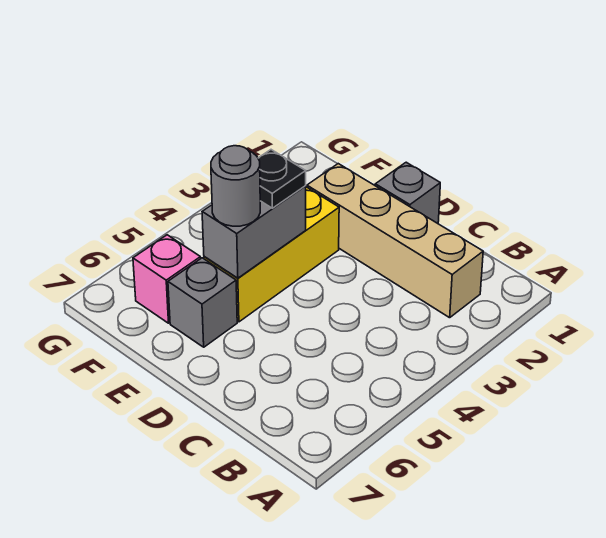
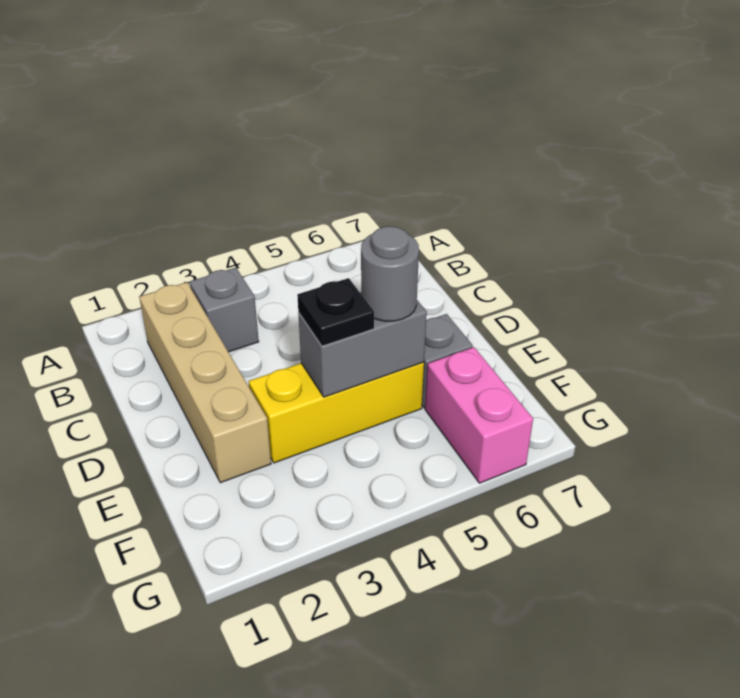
grey 1x1 brick [375,162,440,223] -> grey 1x1 brick moved to [190,268,259,352]
pink 1x1 brick [133,235,201,323] -> pink 1x2 brick [425,347,533,483]

